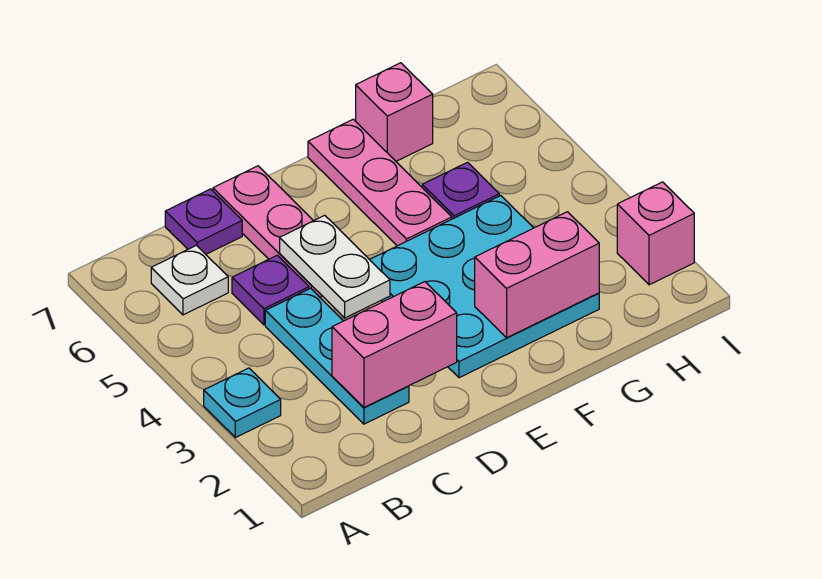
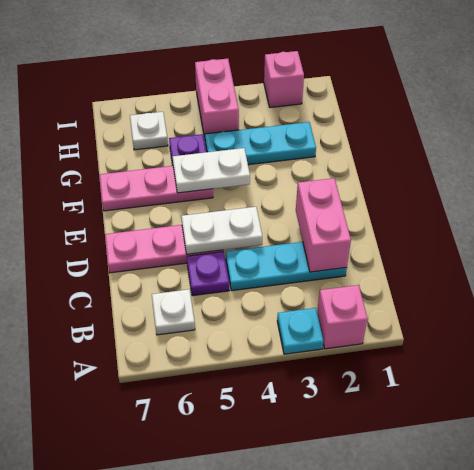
purple 1x1 plate [165,189,242,254] -> none
cyan 3x3 plate [370,196,599,378] -> cyan 1x3 plate [205,122,316,165]
pink 1x2 brick [475,212,599,338] -> pink 1x2 brick moved to [195,59,239,138]
none -> white 1x2 plate [173,148,250,193]
pink 1x1 brick [356,63,433,161] -> pink 1x1 brick moved to [317,285,367,349]
none -> white 1x1 plate [130,112,168,150]

